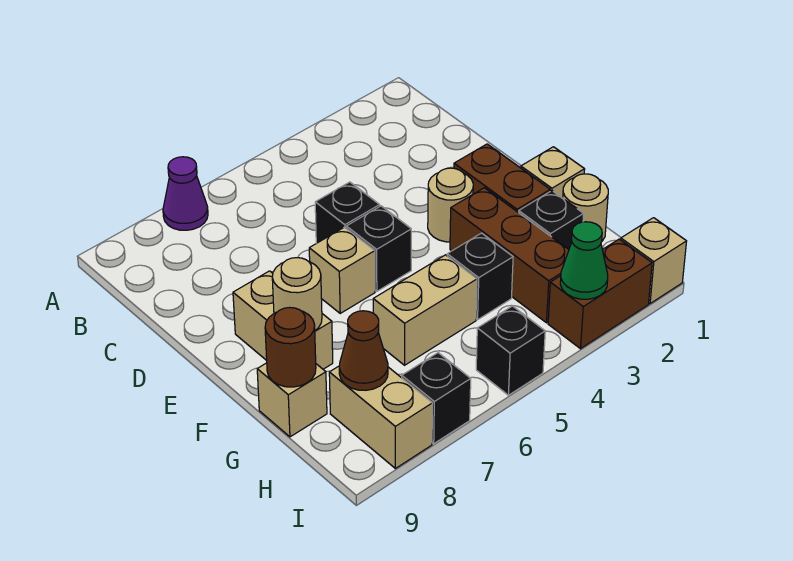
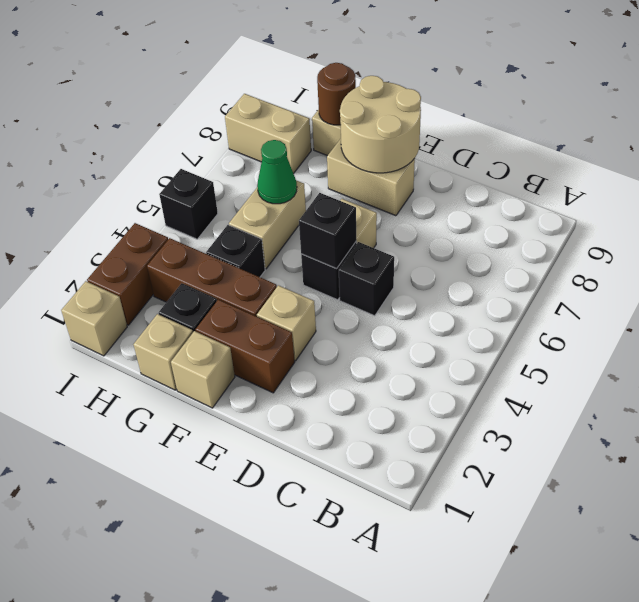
purple 1x1 cone [163,157,208,230] -> none
tan 1x1 round brick [428,168,473,242] -> tan 1x1 brick [257,285,316,361]
tan 1x1 round brick [272,258,322,330] -> tan 2x2 round brick [340,76,421,173]
tan 1x1 round brick [563,174,608,241] -> tan 1x1 brick [134,314,193,390]
brown 1x1 cone [339,311,388,390] -> none
green 1x1 cone [560,222,608,299] -> green 1x1 cone moved to [257,140,297,204]
black 1x1 brick [402,353,471,444] -> black 1x1 brick moved to [299,193,356,269]

